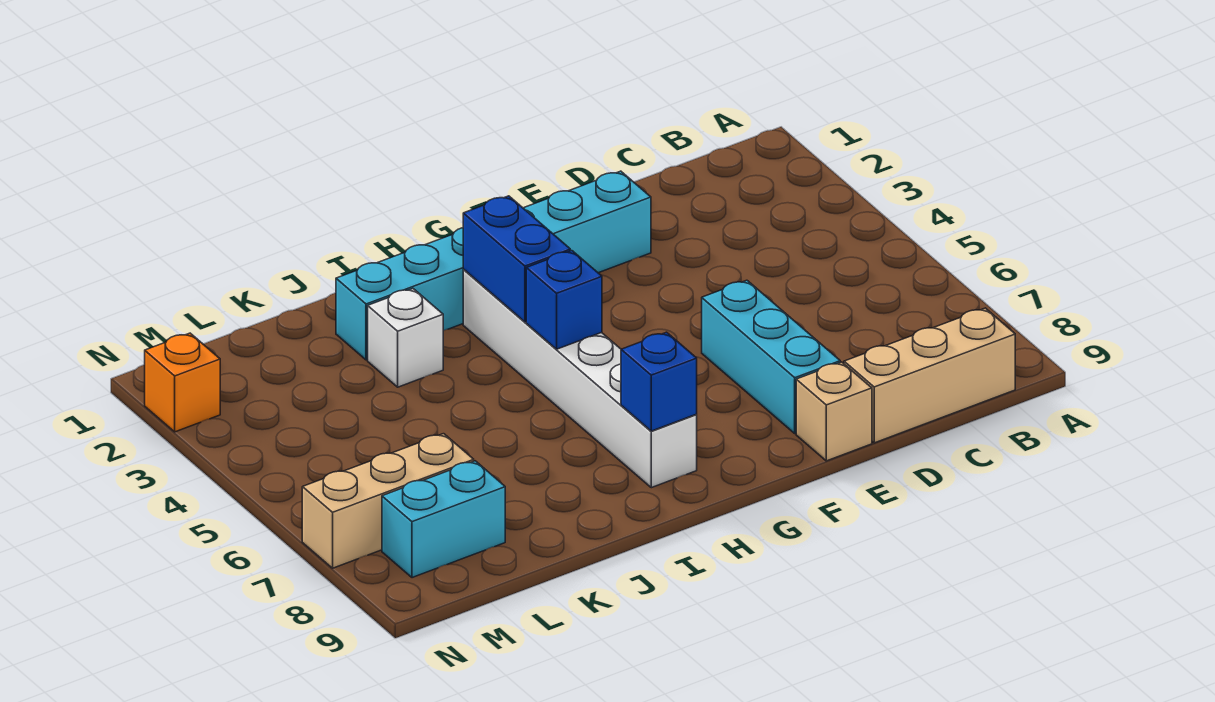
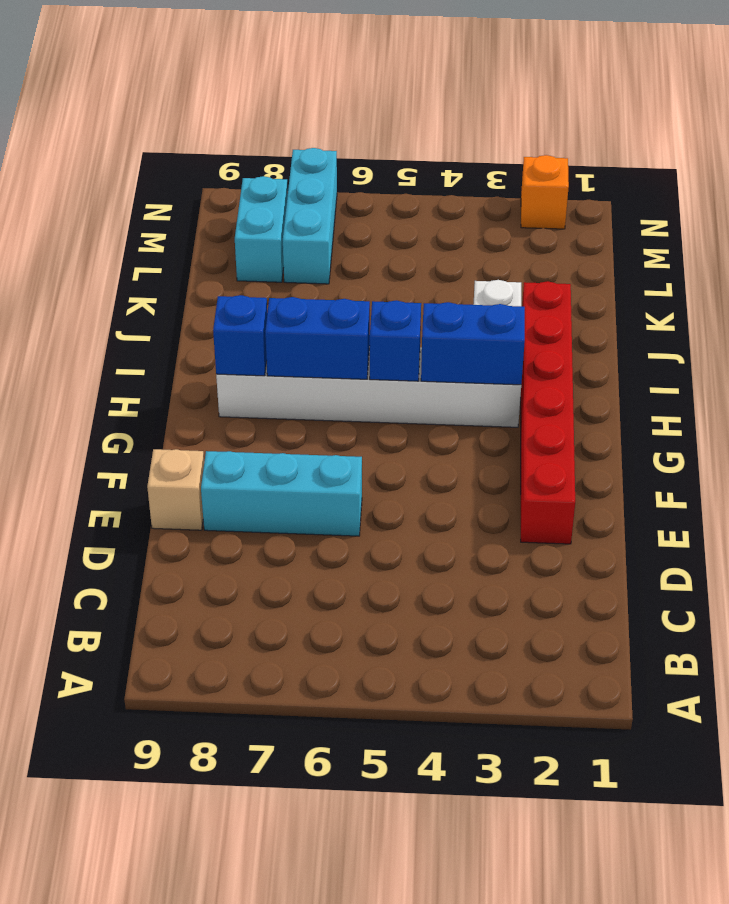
tan 1x3 brick [844,308,1015,443] -> none
cyan 1x6 brick [336,171,651,360] -> red 1x6 brick [521,281,575,544]
none -> blue 1x2 brick [265,297,370,379]
tan 1x3 brick [302,434,474,568] -> cyan 1x3 brick [283,148,337,284]

